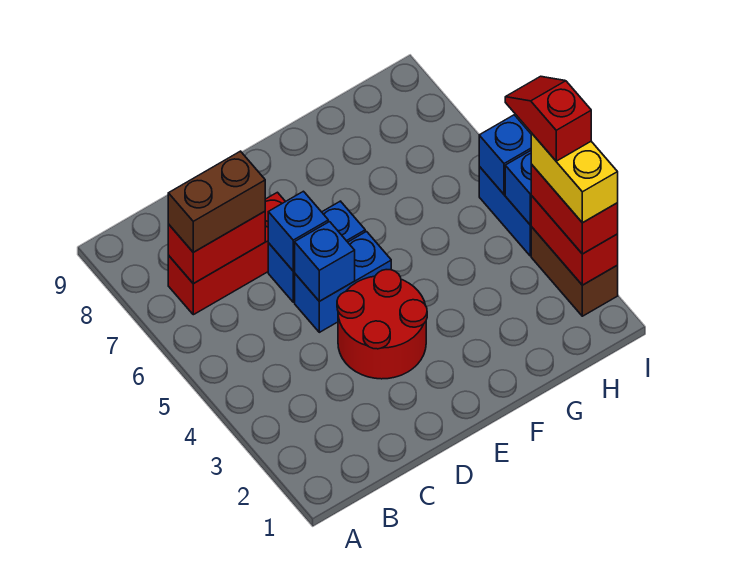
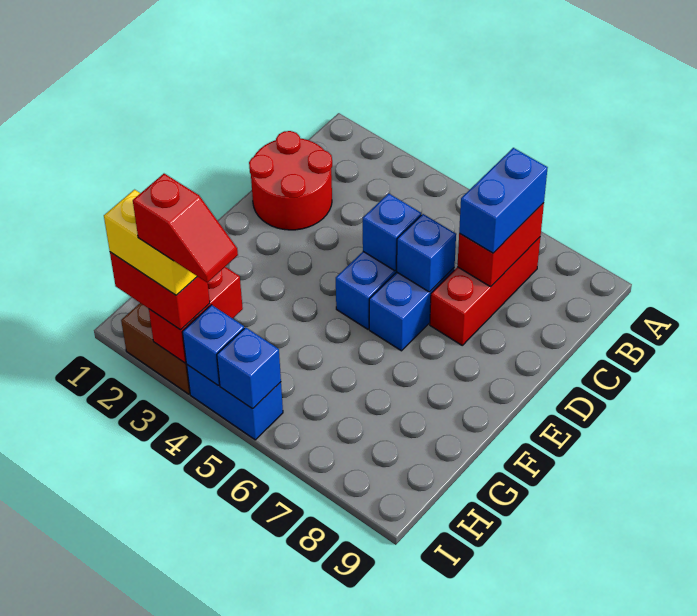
brown 1x2 brick [168,151,265,252] -> blue 1x2 brick [459,148,548,253]
red 2x2 round brick [337,270,427,379] -> red 2x2 round brick moved to [249,131,332,230]
red 1x2 brick [531,196,618,285] -> red 1x2 brick turned to [149,267,243,363]

